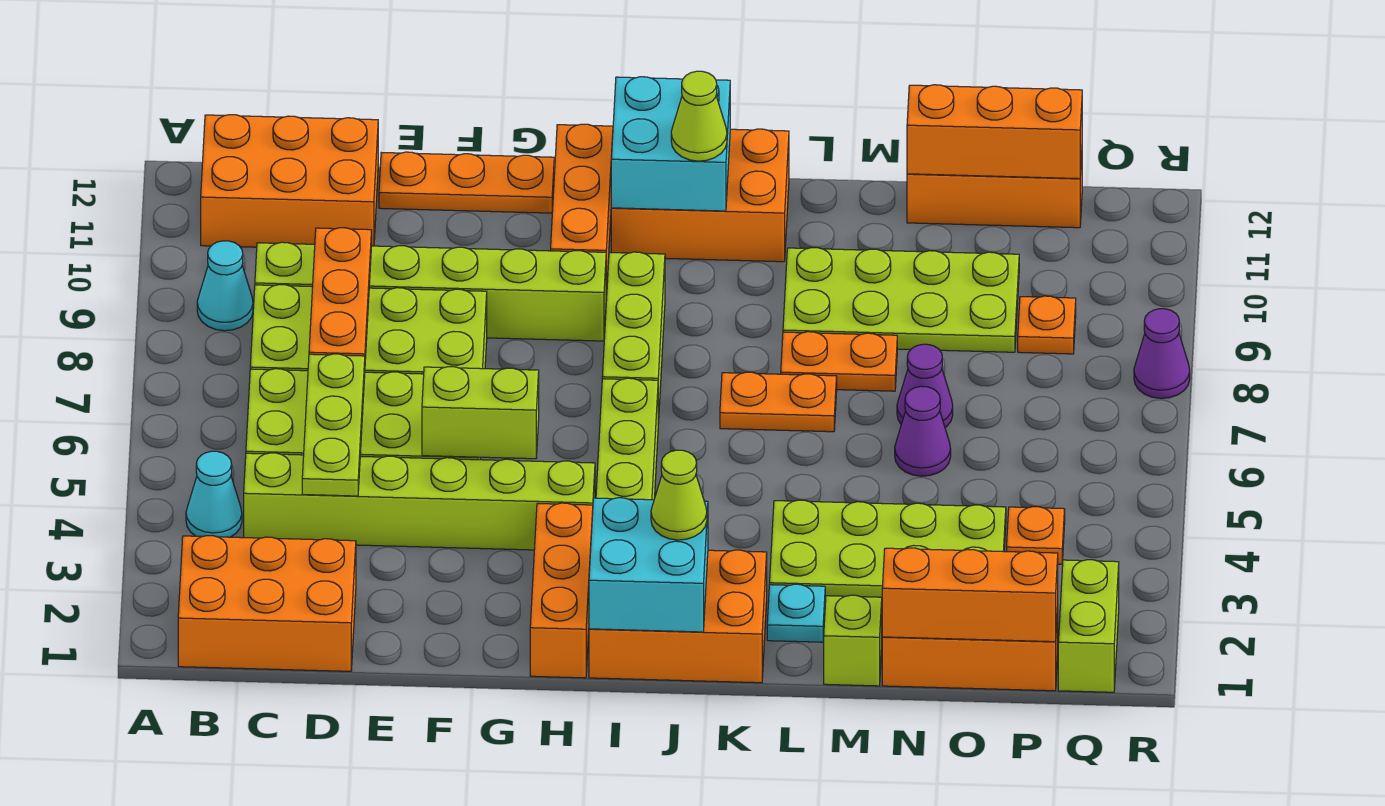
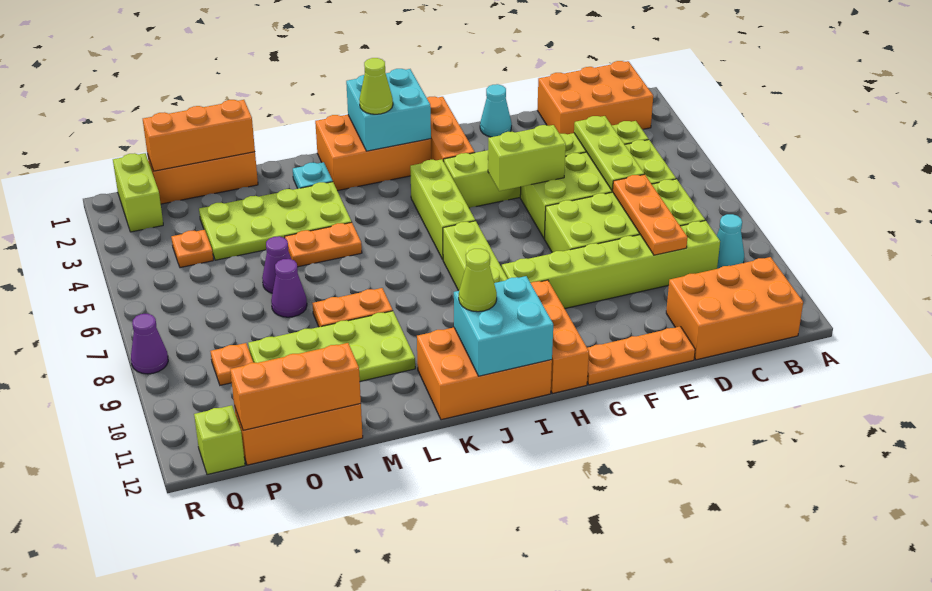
cyan 1x1 cone [186,451,242,537] -> cyan 1x1 cone moved to [480,84,512,137]
orange 1x2 plate [720,372,837,432] -> orange 1x2 plate moved to [285,222,362,267]
lime 1x1 brick [824,595,882,686] -> lime 1x1 brick moved to [194,405,245,475]

